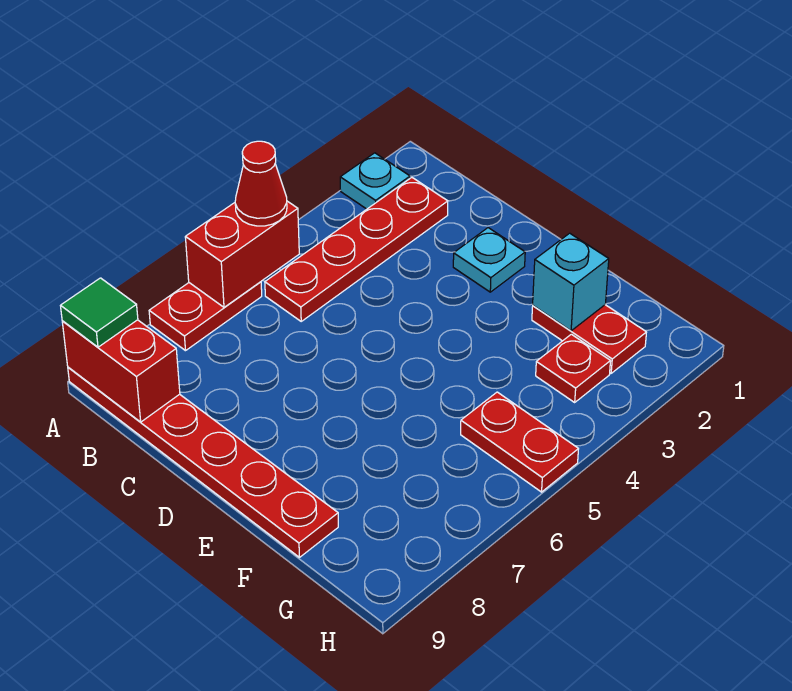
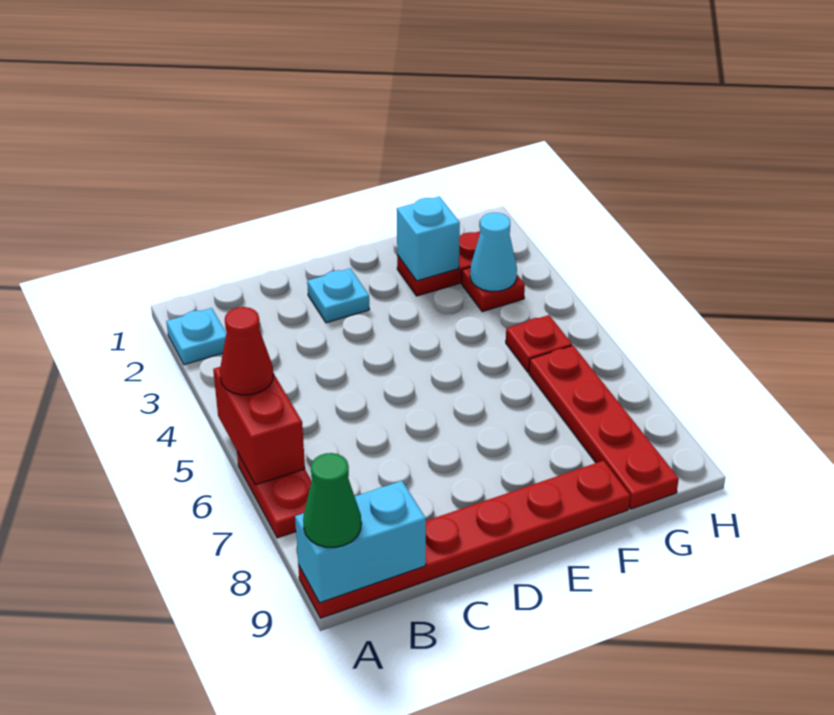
red 1x2 brick [62,320,180,422] -> cyan 1x2 brick [295,481,426,603]
green 1x1 tile [61,278,138,347] -> green 1x1 cone [303,453,361,547]
red 1x4 plate [265,178,448,321] -> red 1x4 plate moved to [529,346,679,509]
none -> cyan 1x1 cone [470,213,517,291]
red 1x2 plate [461,392,578,492] -> red 1x1 plate [506,315,572,372]

